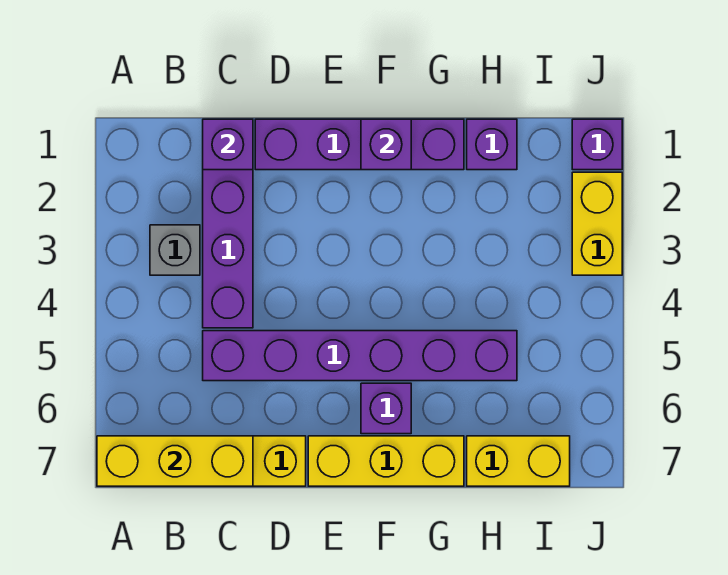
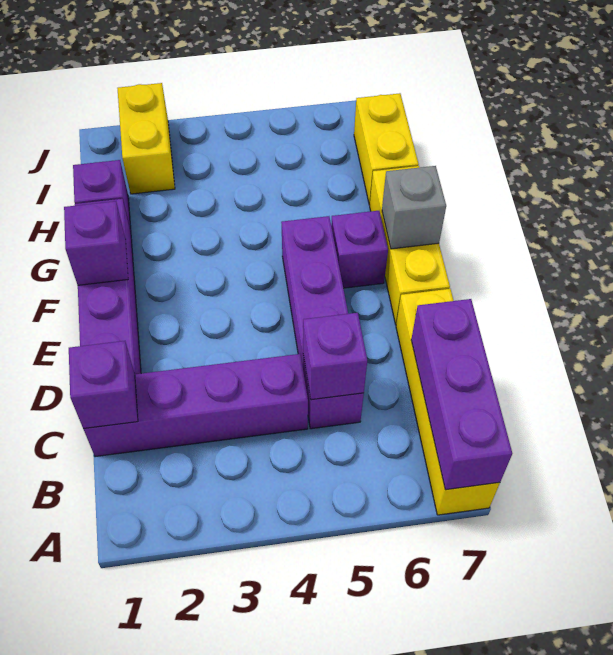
yellow 1x3 brick [97,436,253,486] -> purple 1x3 brick [411,299,512,490]
grey 1x1 brick [150,225,200,275] -> grey 1x1 brick moved to [382,166,446,249]
purple 1x6 brick [203,331,517,381] -> purple 1x4 brick [281,216,364,429]
purple 1x1 brick [572,119,622,170] -> purple 1x1 brick moved to [303,313,367,400]
yellow 1x2 brick [572,172,622,275] -> yellow 1x2 brick turned to [117,83,175,194]

